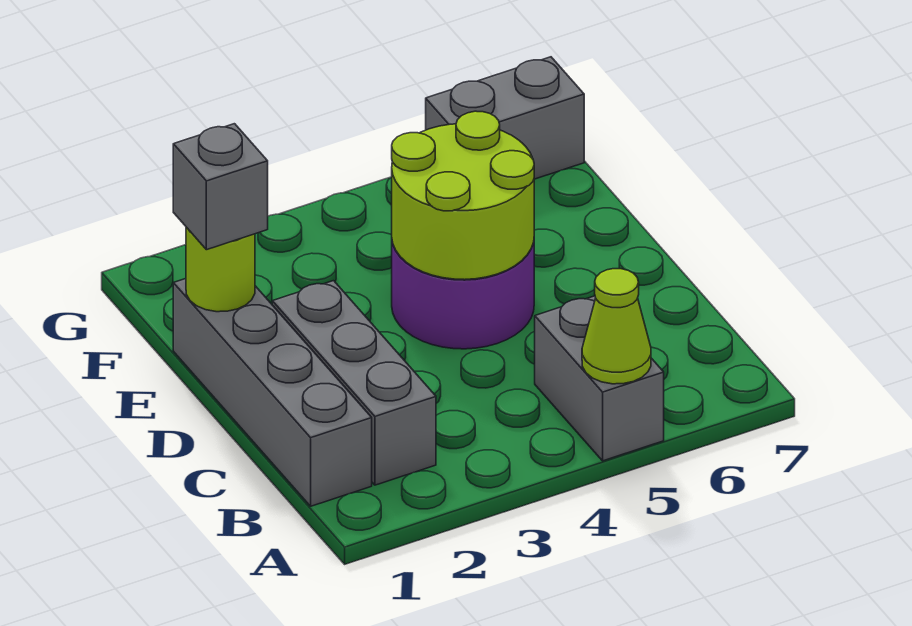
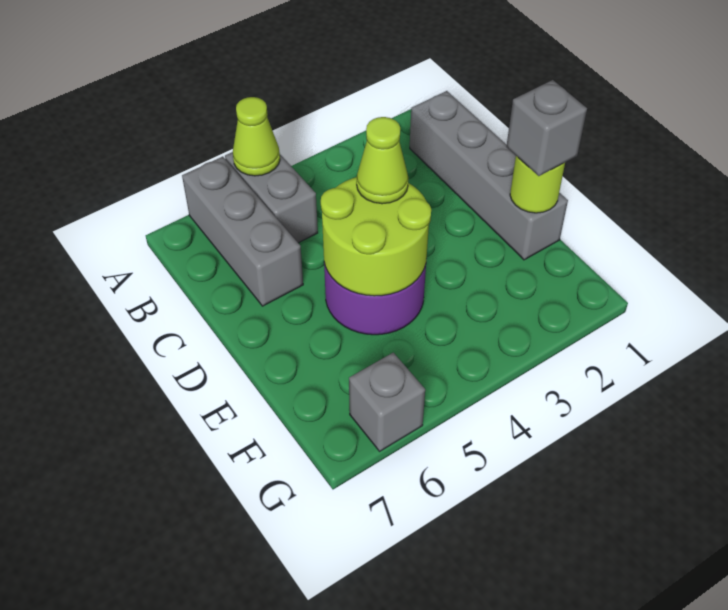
grey 1x3 brick [272,281,436,485] -> grey 1x3 brick moved to [182,157,303,306]
none -> lime 1x1 cone [357,117,408,204]
grey 1x2 brick [426,57,584,179] -> grey 1x1 brick [349,353,425,451]

